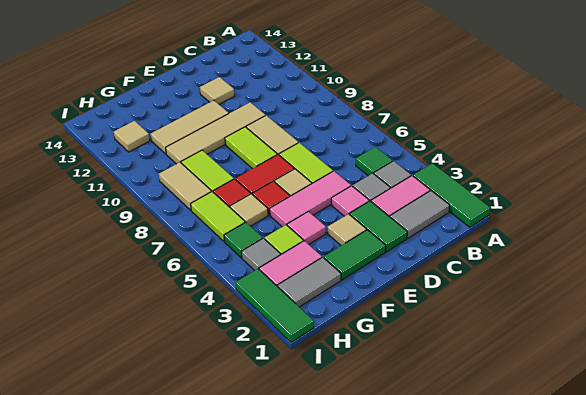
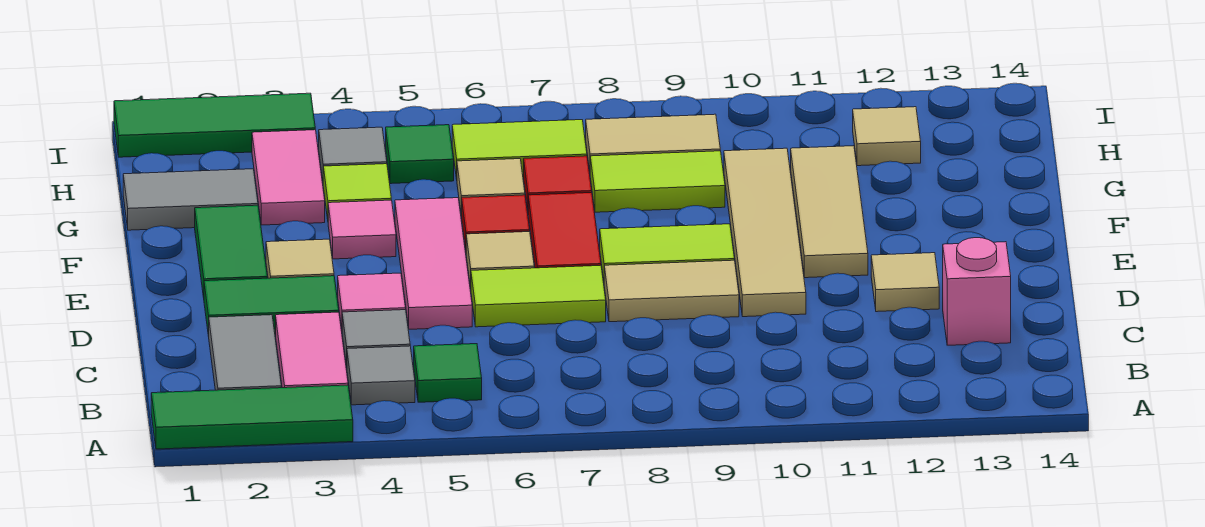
none -> pink 1x1 brick [943,238,1011,345]
grey 1x2 tile [278,257,341,307] -> grey 1x2 tile turned to [123,169,258,230]

